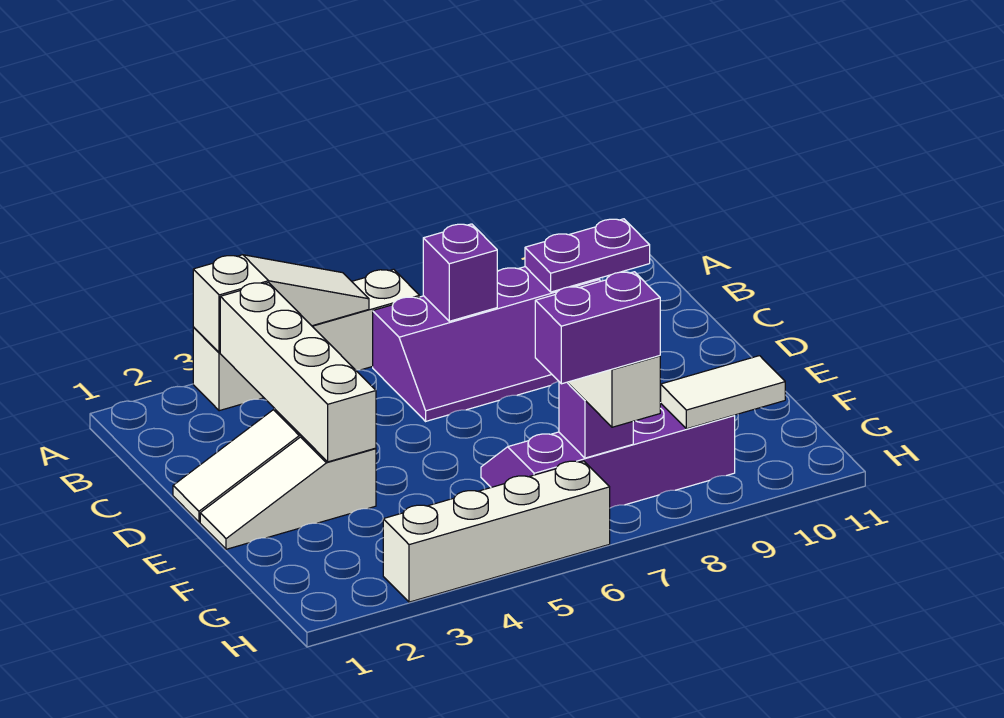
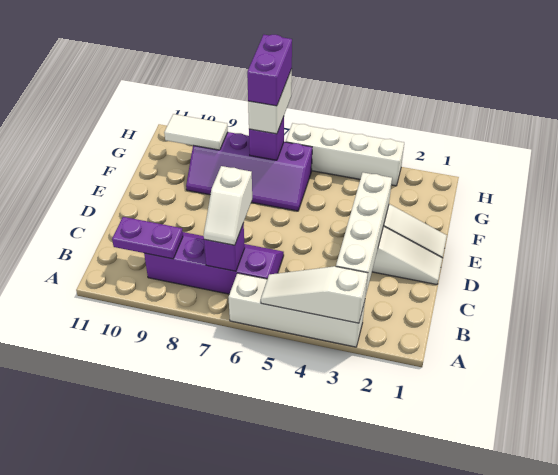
none -> white 1x2 slope [204,166,252,245]
purple 1x2 brick [535,272,660,384] -> purple 1x2 brick turned to [247,35,292,106]

